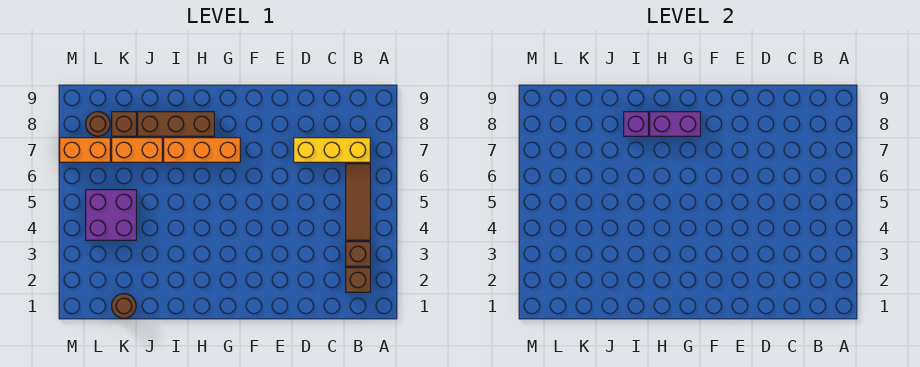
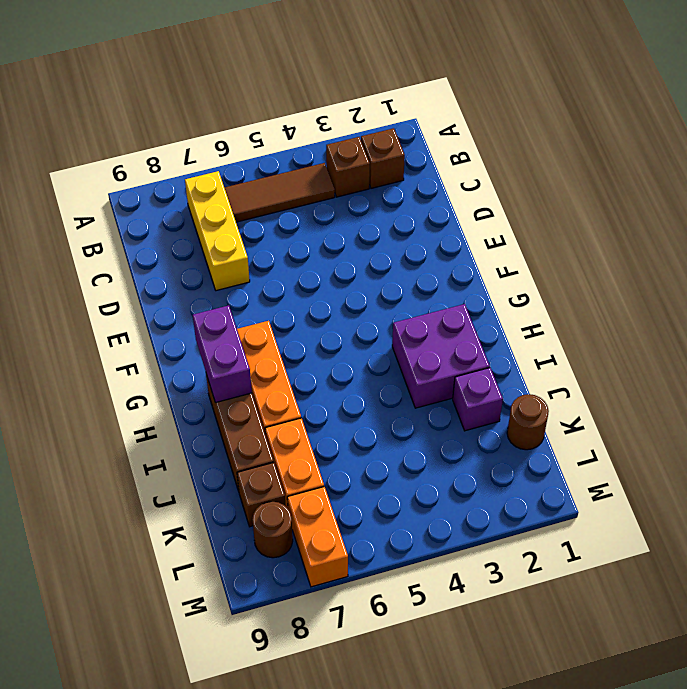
purple 1x1 brick [624,112,648,136] -> purple 1x1 brick moved to [453,368,503,431]
purple 2x2 brick [86,190,136,240] -> purple 2x2 brick moved to [392,304,490,408]

